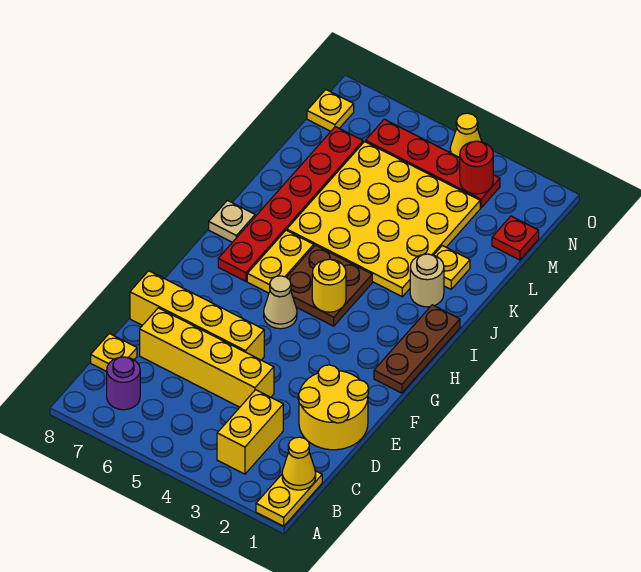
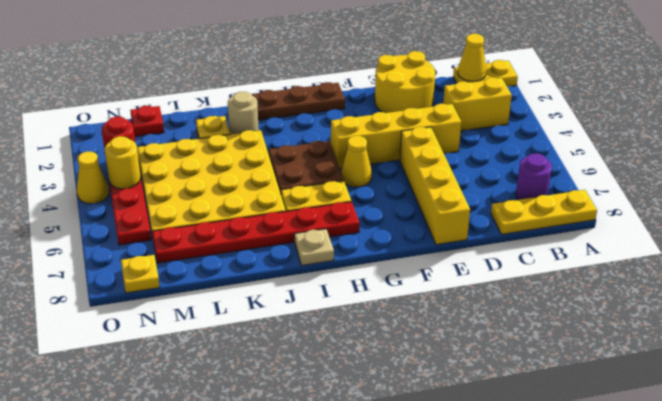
yellow 1x1 plate [91,334,137,372] -> yellow 1x3 plate [491,190,597,234]
yellow 1x4 brick [140,308,274,407] -> yellow 1x4 brick turned to [331,104,461,168]
tan 1x1 cone [264,276,297,329] -> yellow 1x1 cone [341,136,372,187]
yellow 1x1 round brick [312,259,346,312] -> yellow 1x1 round brick moved to [105,136,141,189]

